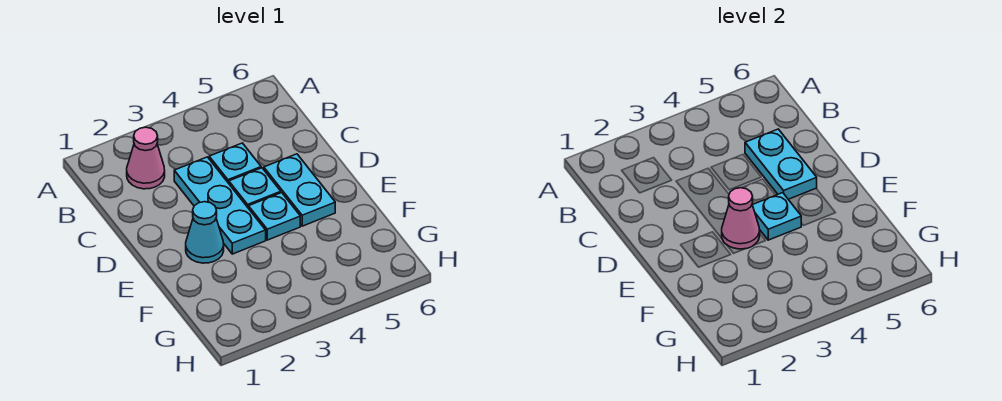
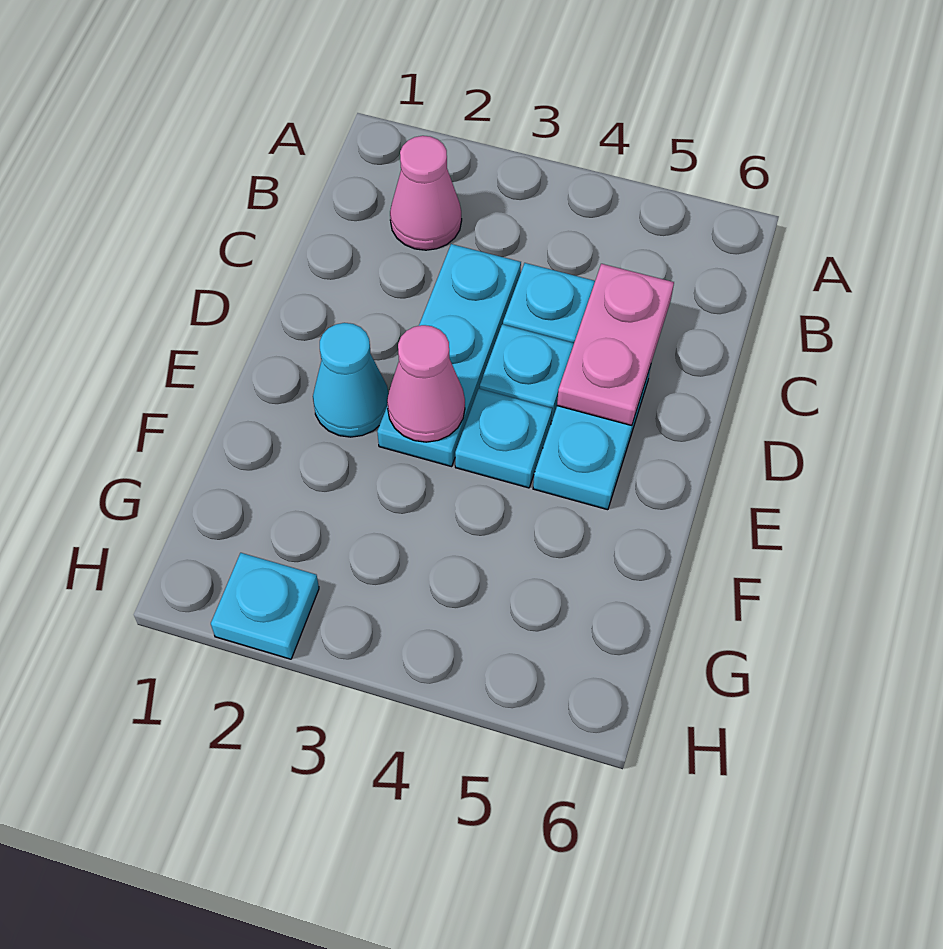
cyan 1x2 plate [745,129,817,199] -> pink 1x2 plate [557,264,674,426]
cyan 1x1 plate [753,193,801,240] -> cyan 1x1 plate moved to [211,553,319,659]

